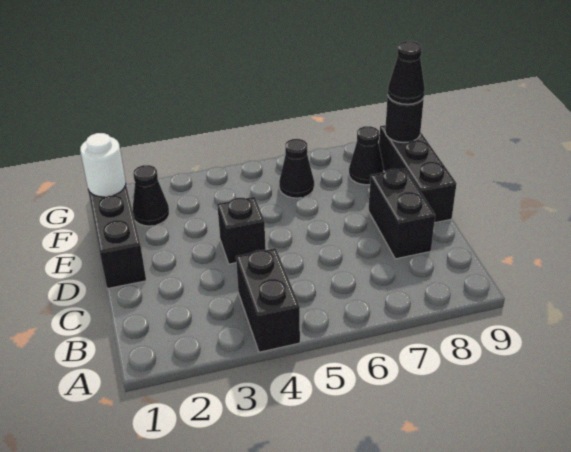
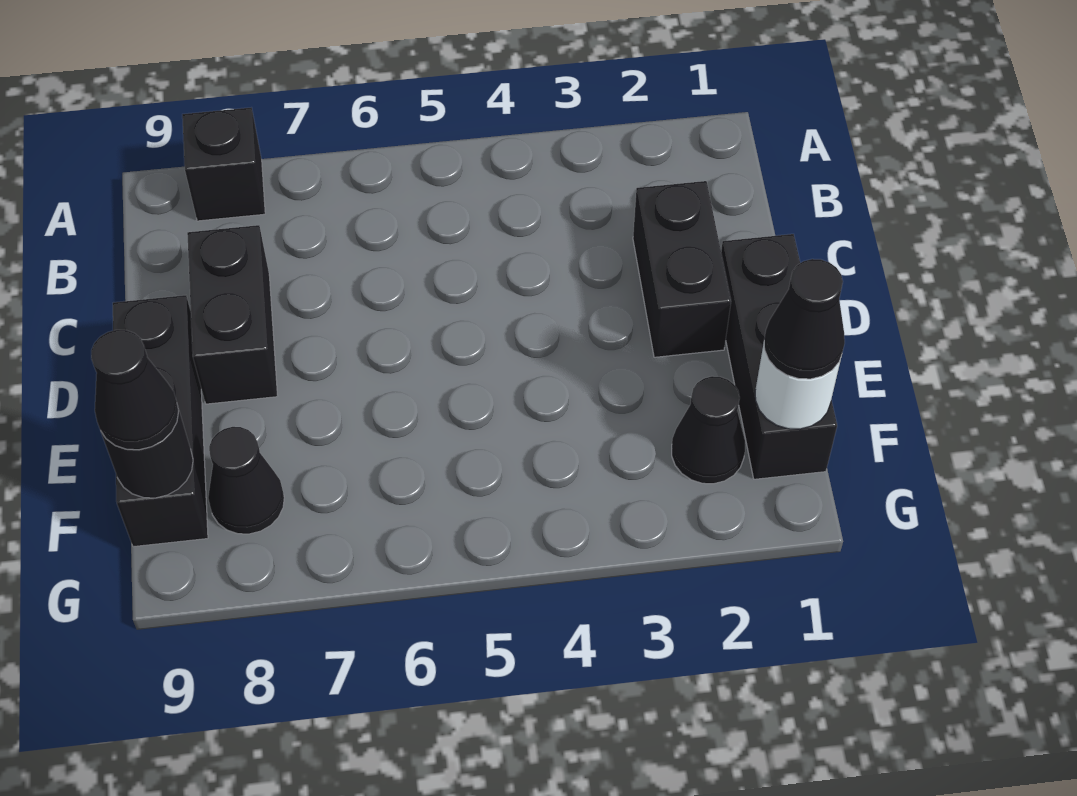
black 1x2 brick [236,248,300,352] -> black 1x2 brick moved to [633,181,731,357]
black 1x1 brick [217,197,266,264] -> black 1x1 brick moved to [182,108,265,221]
black 1x1 cone [279,139,314,198] -> black 1x1 cone moved to [764,259,845,379]

